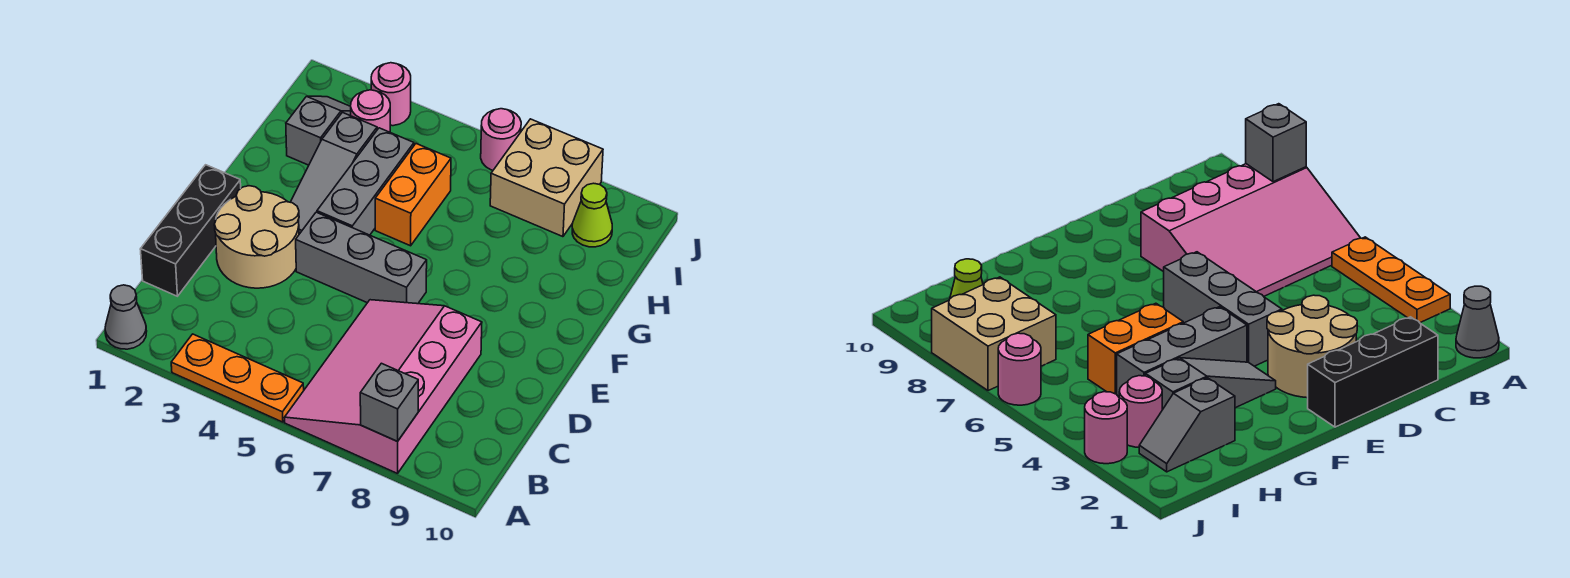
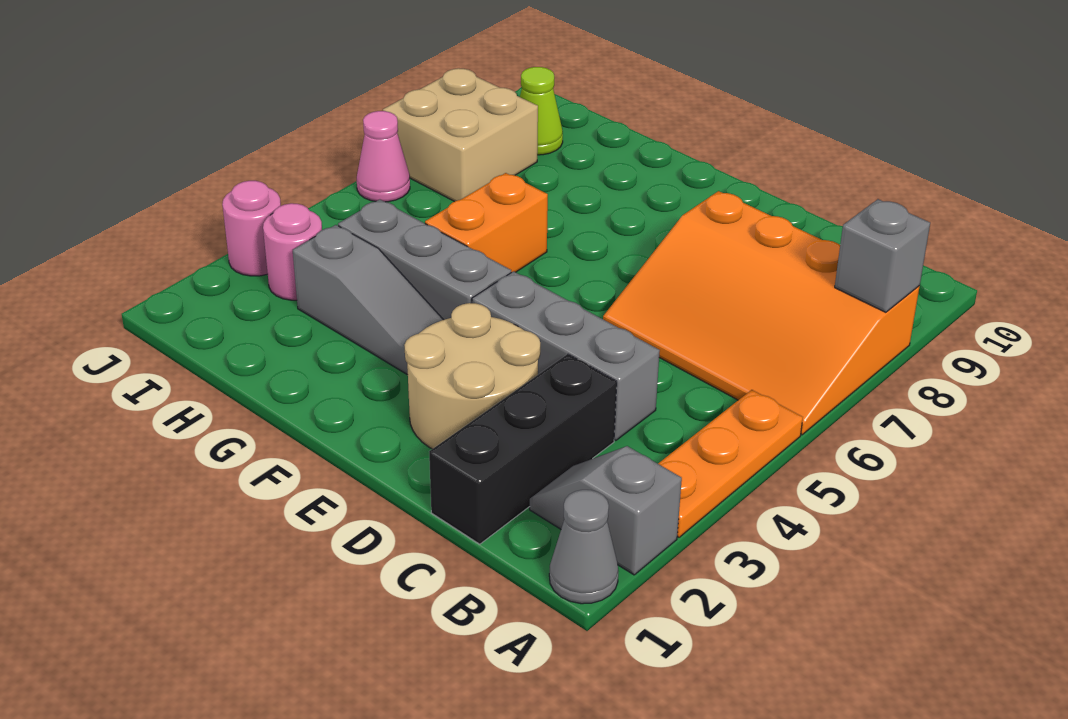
pink 3x4 slope [284,300,482,473] -> orange 3x4 slope [603,191,920,435]
black 1x3 brick [140,165,241,296] -> black 1x3 brick turned to [429,354,617,544]
grey 1x3 brick [296,212,427,304] -> grey 1x3 brick turned to [472,271,660,440]
orange 1x2 brick [375,144,451,246] -> orange 1x2 brick turned to [425,173,548,272]
grey 1x2 slope [286,96,351,165] -> grey 1x2 slope moved to [530,446,682,575]
pink 1x1 round brick [481,109,521,170] -> pink 1x1 cone [357,111,410,202]

